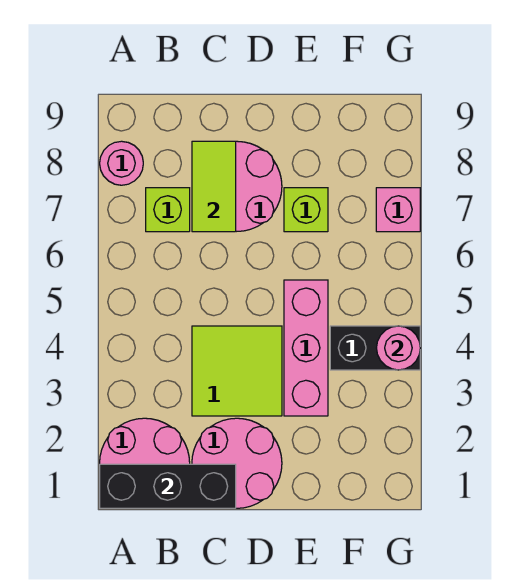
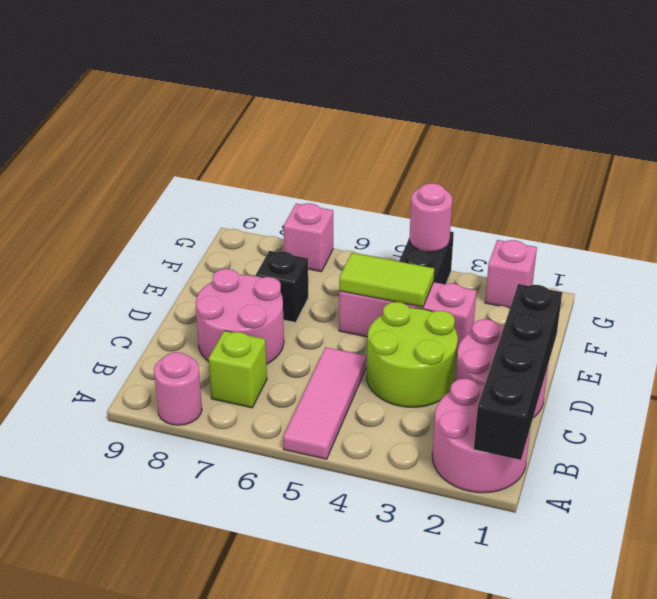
black 1x3 brick [100,464,236,508] -> black 1x4 brick [474,284,562,460]
none -> pink 1x3 tile [283,347,366,459]
lime 2x2 tile [192,326,282,416] -> lime 2x2 round brick [367,302,458,407]
lime 1x2 tile [192,141,236,232] -> lime 1x2 tile moved to [339,253,434,307]
lime 1x1 brick [284,188,328,232] -> black 1x1 brick [256,251,308,322]
none -> pink 1x1 brick [485,240,537,308]

